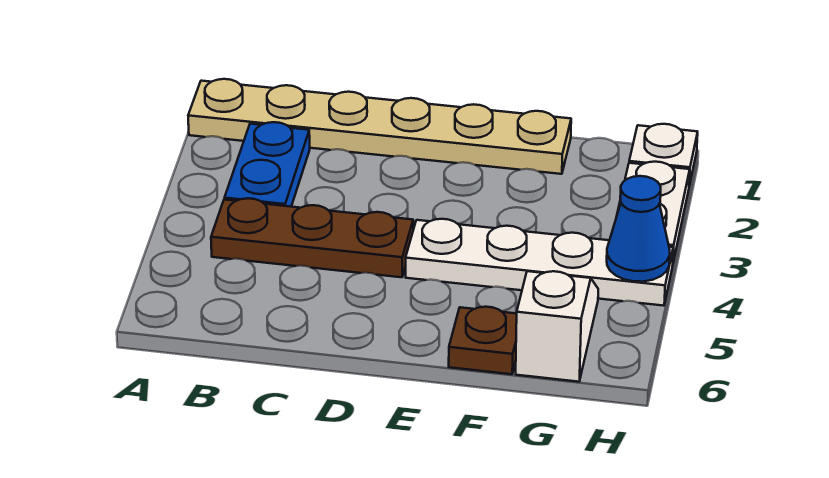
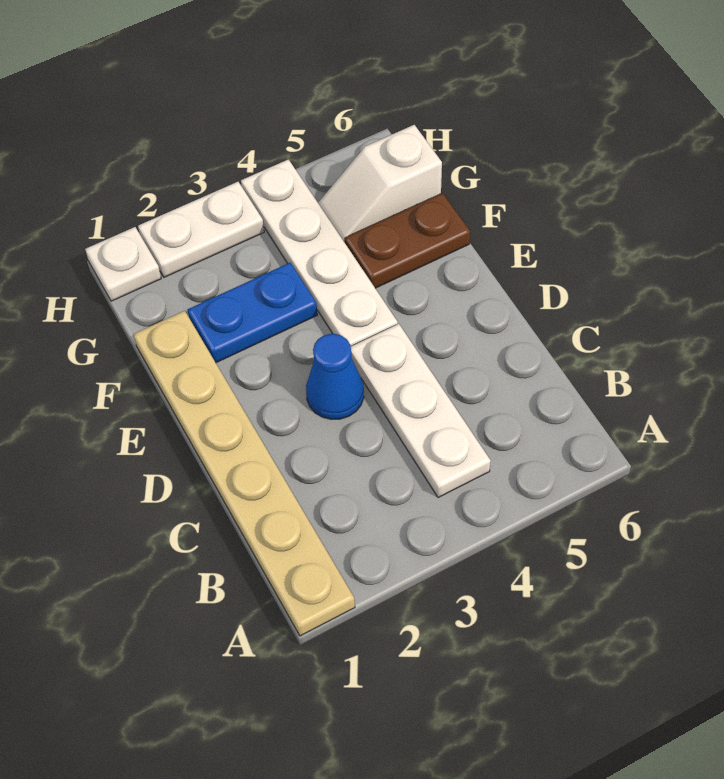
blue 1x2 plate [225,122,310,207] -> blue 1x2 plate moved to [188,263,317,363]
brown 1x3 plate [211,198,413,277] -> white 1x3 plate [351,324,491,498]
brown 1x1 plate [449,307,517,374] -> brown 1x2 plate [344,193,470,288]
blue 1x1 cone [607,176,670,282] -> blue 1x1 cone moved to [306,334,364,419]

